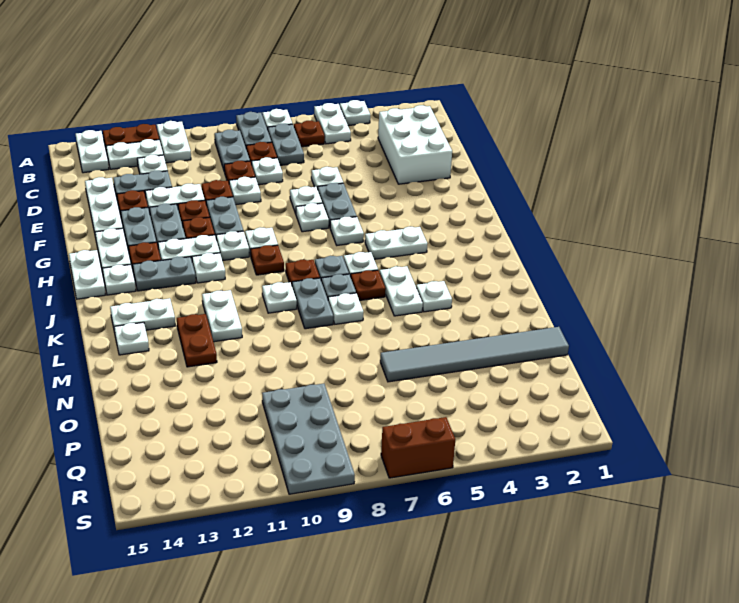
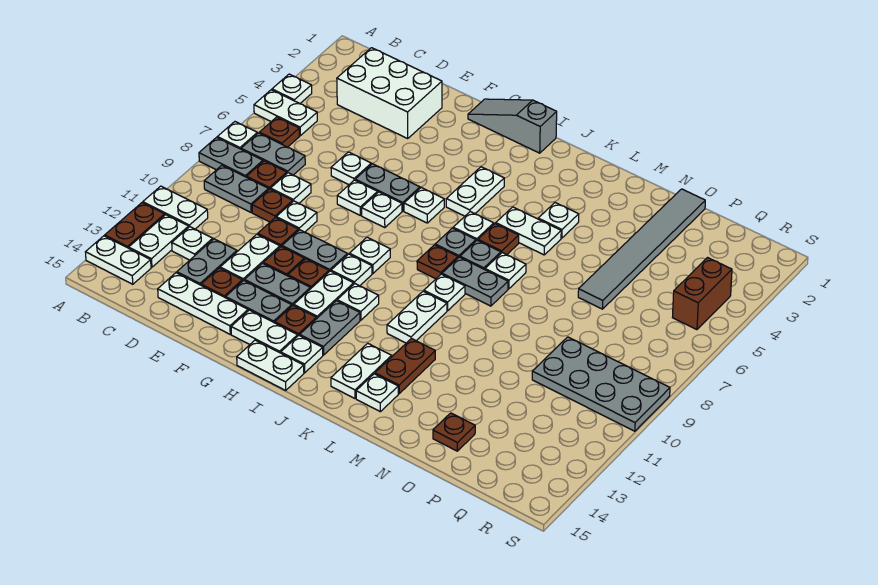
none -> grey 1x3 slope [468,99,557,153]
brown 1x1 plate [251,245,284,275] -> brown 1x1 plate moved to [433,413,475,451]
white 1x2 plate [202,290,242,342] -> white 1x2 plate turned to [387,291,447,343]
brown 1x2 plate [177,314,217,367] -> brown 1x2 plate turned to [375,339,435,394]
brown 1x2 brick [381,417,455,478] -> brown 1x2 brick moved to [672,258,732,330]

